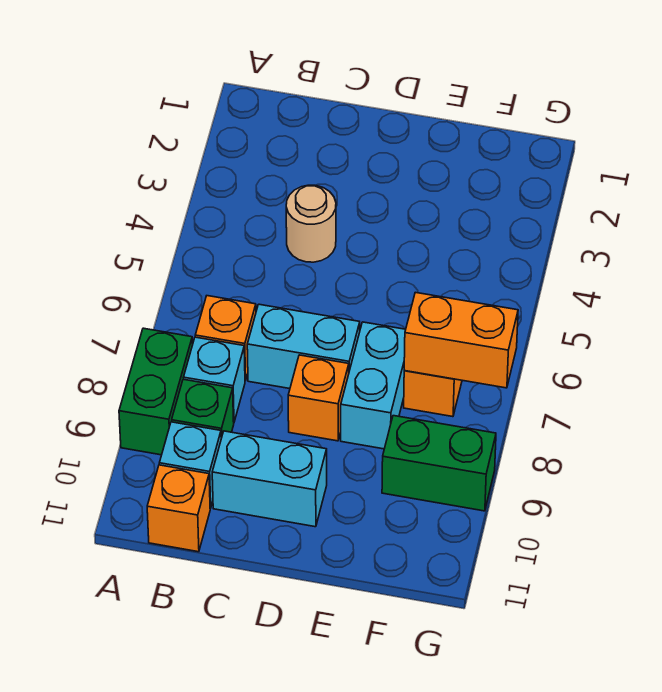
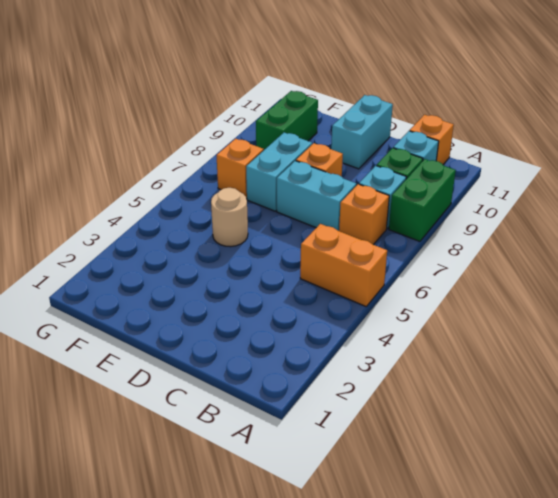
tan 1x1 round brick [286,185,336,262] -> tan 1x1 round brick moved to [211,188,248,247]
cyan 1x2 brick [212,431,327,527] -> cyan 1x2 brick turned to [331,95,393,169]
orange 1x2 brick [404,292,518,388] -> orange 1x2 brick moved to [300,224,387,306]
green 1x2 brick [382,416,496,511] -> green 1x2 brick turned to [256,91,318,150]

